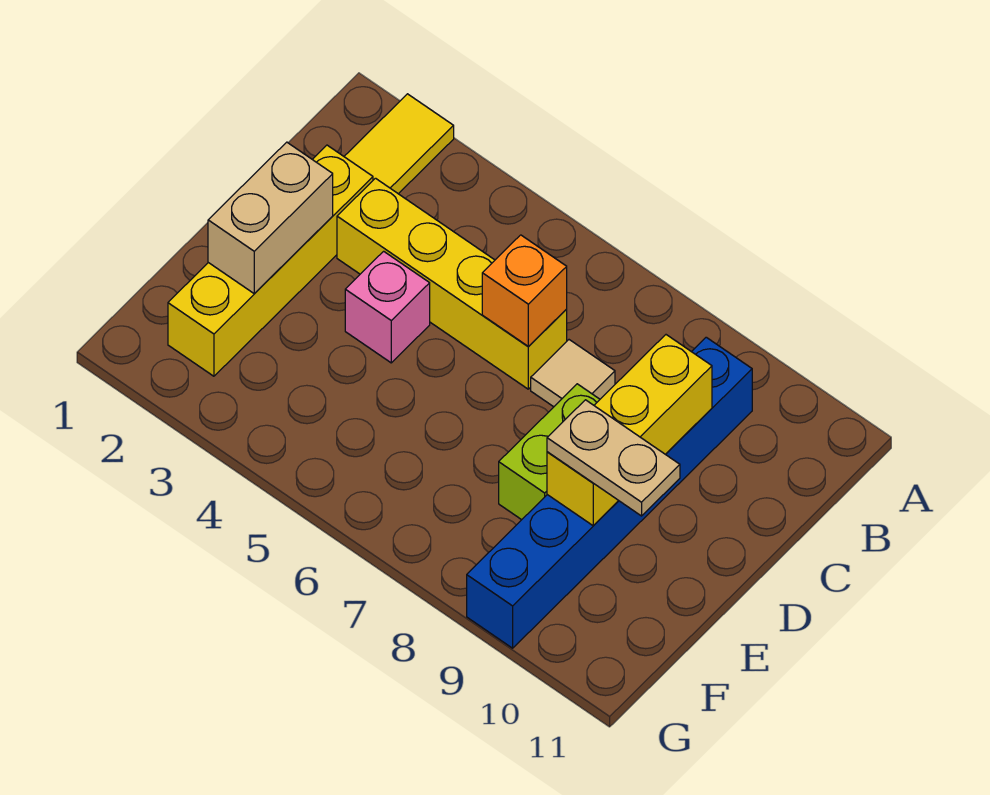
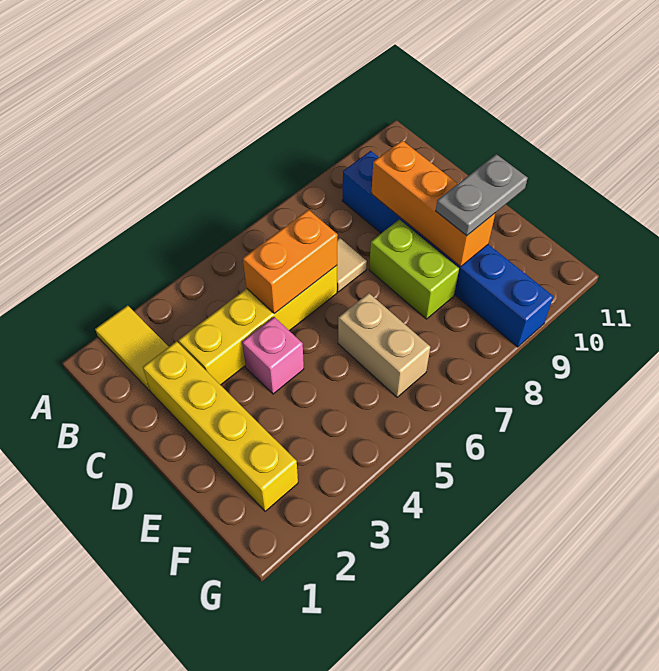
orange 1x1 brick [482,235,567,347] -> orange 1x2 brick [243,210,338,314]
yellow 1x3 brick [547,335,712,526] -> orange 1x3 brick [371,141,495,267]
tan 1x2 brick [208,142,333,294] -> tan 1x2 brick moved to [338,293,430,397]
tan 1x2 plate [547,400,680,516] -> grey 1x2 plate [436,154,528,236]

